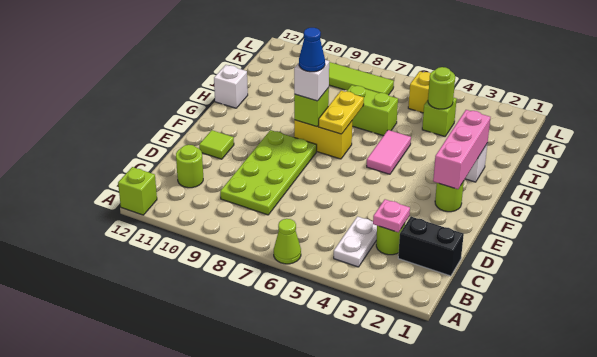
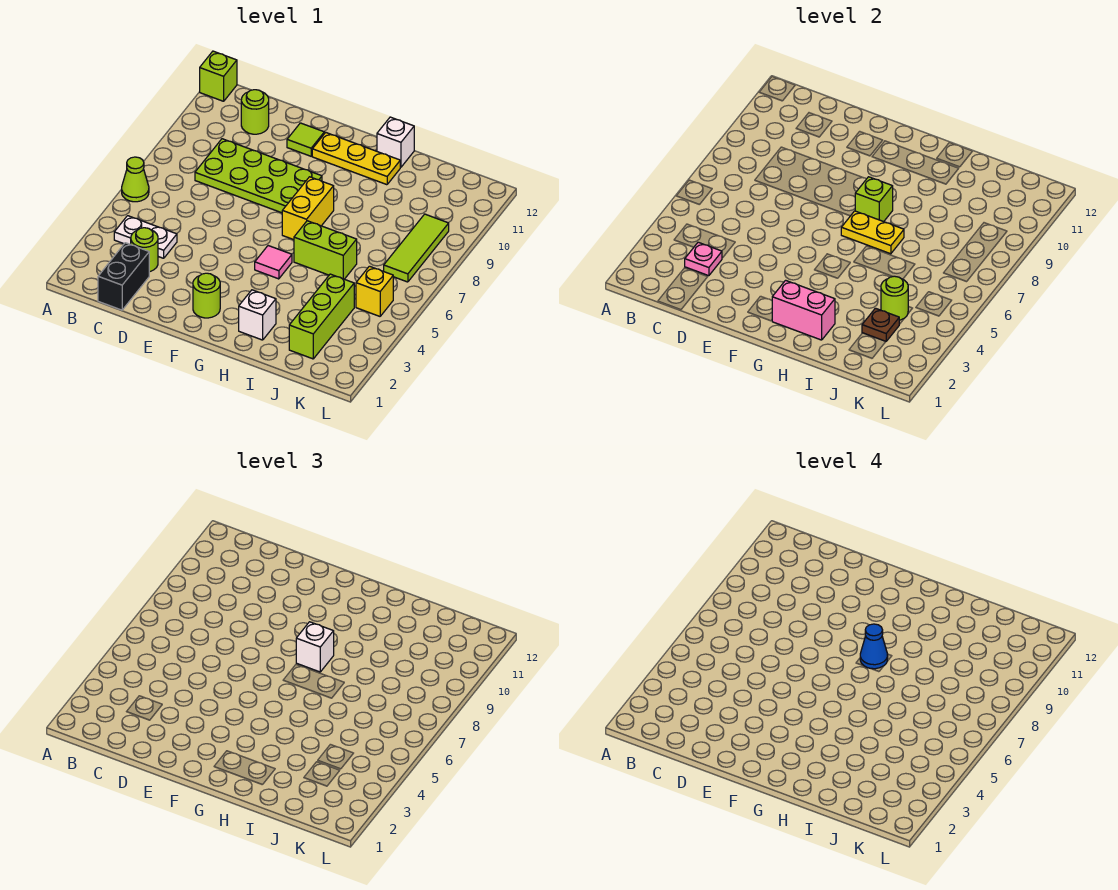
pink 1x3 brick [433,110,491,189] -> pink 1x2 brick [772,280,835,340]
none -> yellow 1x3 plate [312,133,400,185]
pink 1x2 tile [367,130,411,174] -> pink 1x1 tile [255,246,292,279]
lime 1x2 brick [347,85,398,136] -> lime 1x2 brick turned to [294,221,357,279]
none -> brown 1x1 plate [862,308,899,341]
lime 1x1 brick [422,98,457,136] -> lime 1x3 brick [289,274,354,359]

